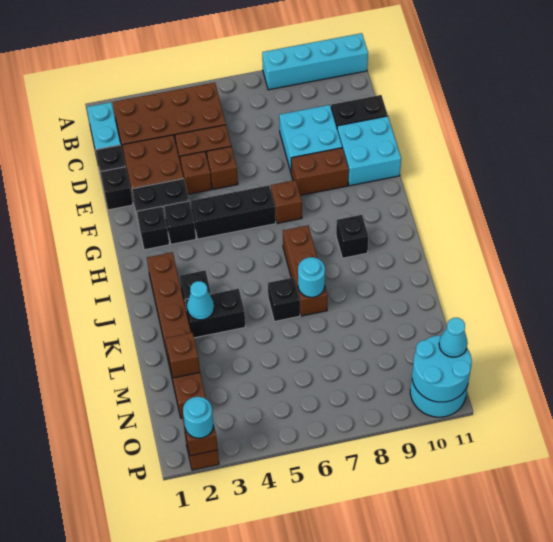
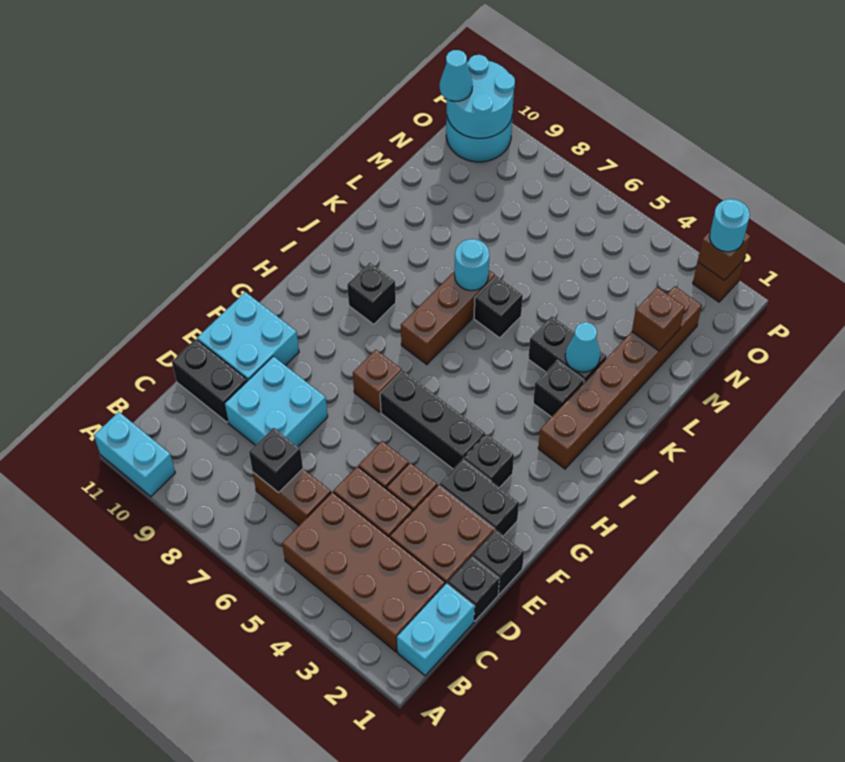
cyan 1x4 brick [262,33,368,90] -> cyan 1x2 brick [94,412,175,497]
brown 1x2 brick [291,148,349,195] -> brown 1x2 brick moved to [253,469,331,525]
black 1x1 brick [137,206,169,250] -> black 1x1 brick moved to [249,428,303,493]

